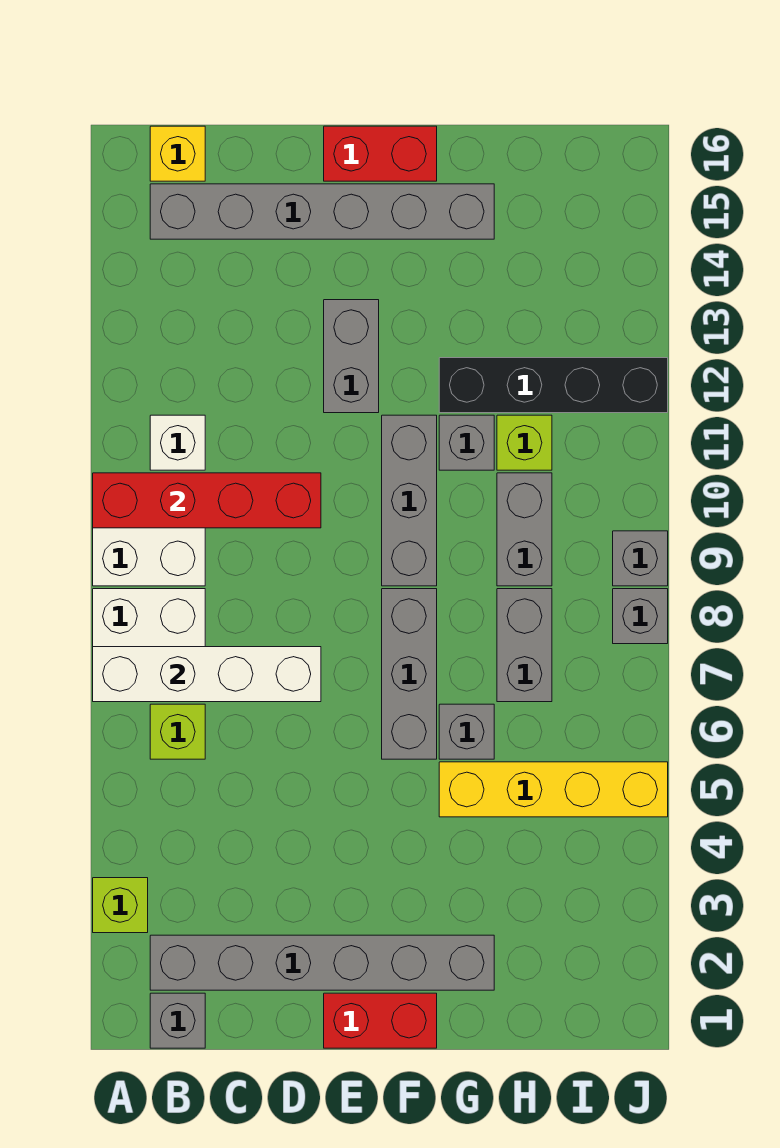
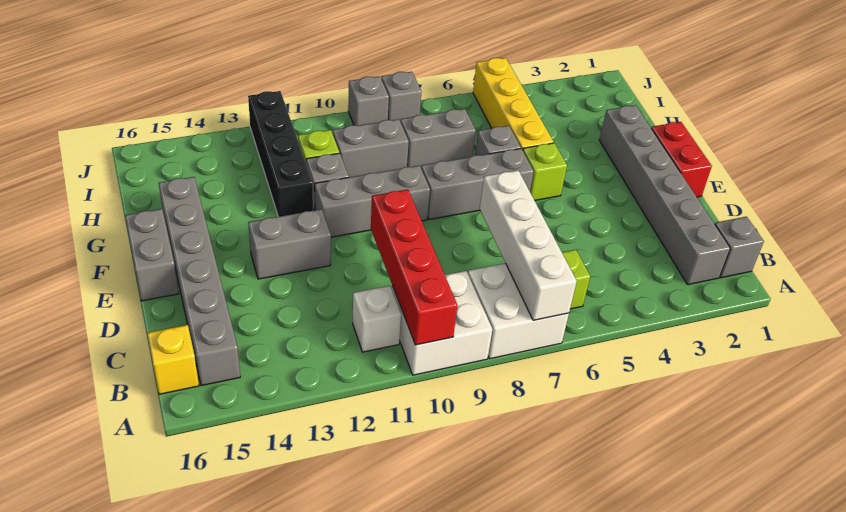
lime 1x1 brick [93,878,148,933] -> lime 1x1 brick moved to [523,143,567,201]
red 1x2 brick [324,126,437,181] -> grey 1x2 brick [125,209,179,301]

